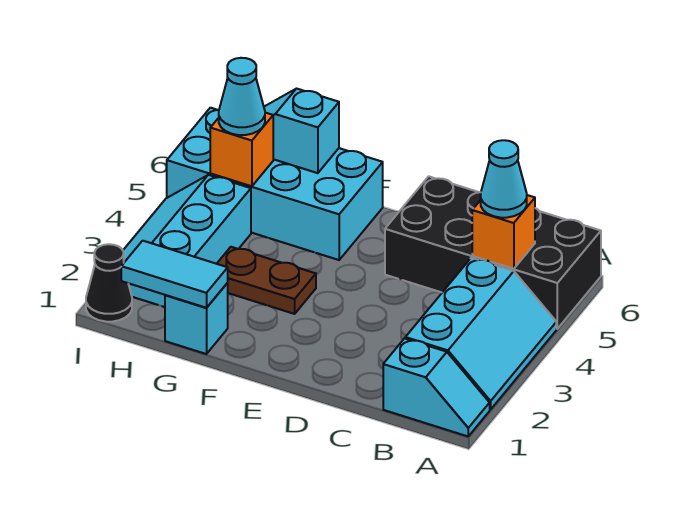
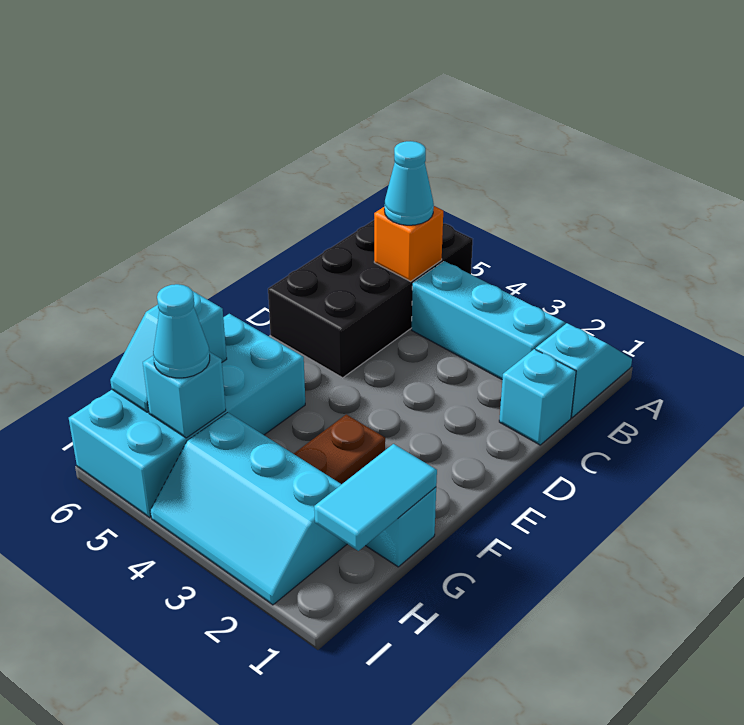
none -> cyan 1x1 brick [499,349,576,445]
orange 1x1 brick [210,113,273,186] -> cyan 1x1 brick [143,352,226,438]
black 1x1 cone [86,244,132,322] -> none

